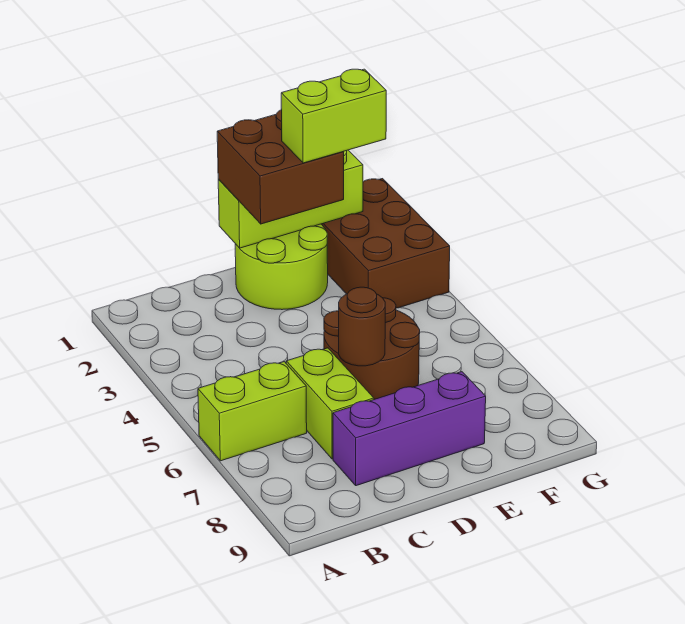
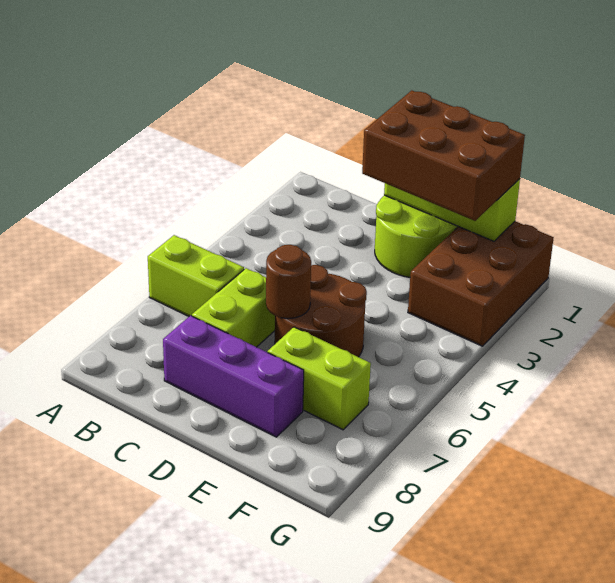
brown 2x2 brick [217,109,344,224] -> brown 2x3 brick [362,90,525,221]
lime 1x2 brick [281,69,386,163] -> lime 1x2 brick moved to [268,327,371,430]

